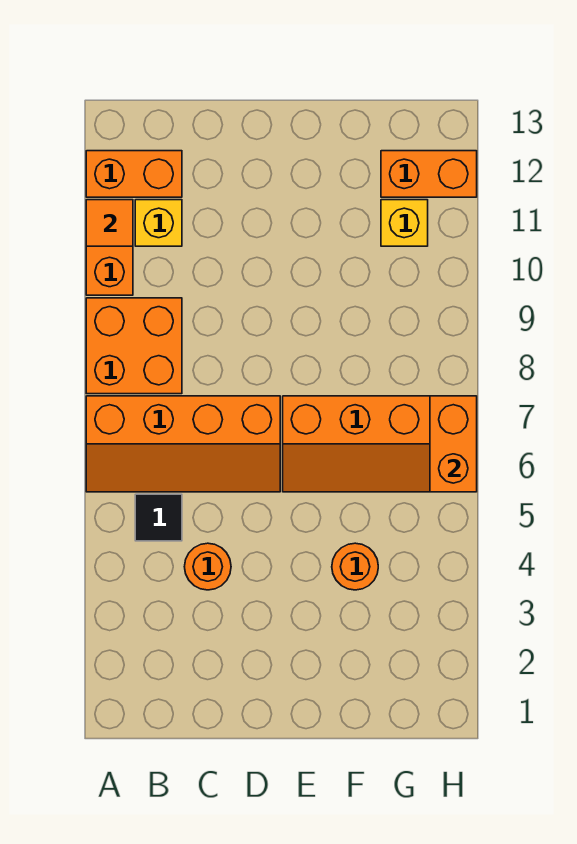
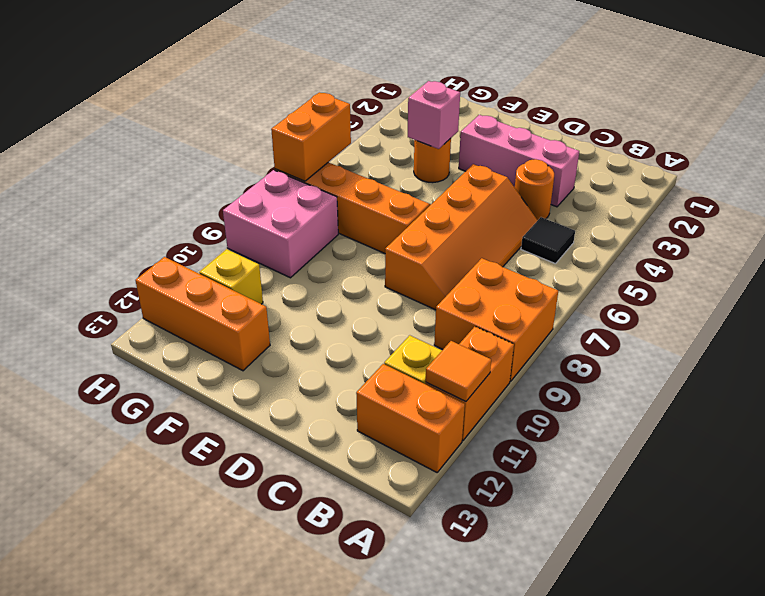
orange 2x4 slope [86,396,280,492] -> orange 2x4 slope turned to [385,164,538,310]
none -> pink 1x3 brick [459,115,579,207]
none -> pink 1x1 brick [408,81,460,149]
none -> pink 2x2 brick [223,170,338,278]
orange 1x2 brick [381,151,477,197] -> orange 1x3 brick [135,257,270,371]

